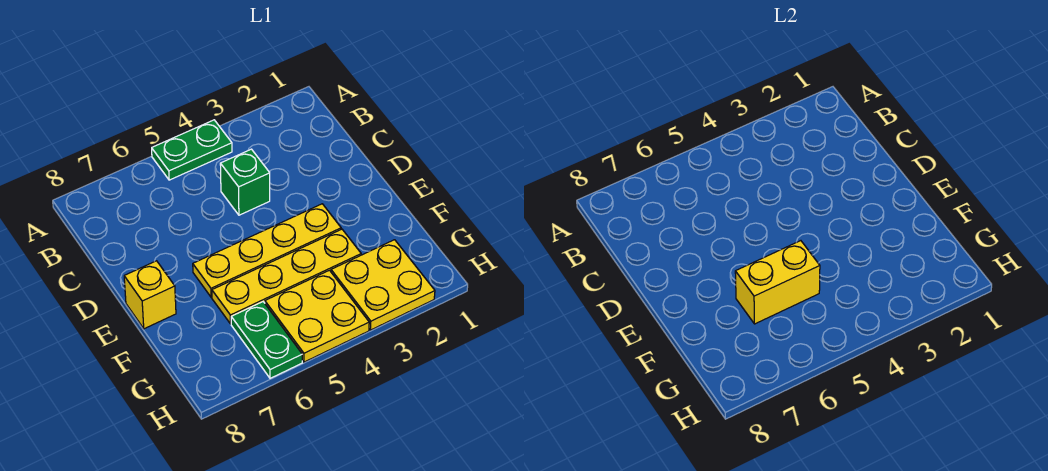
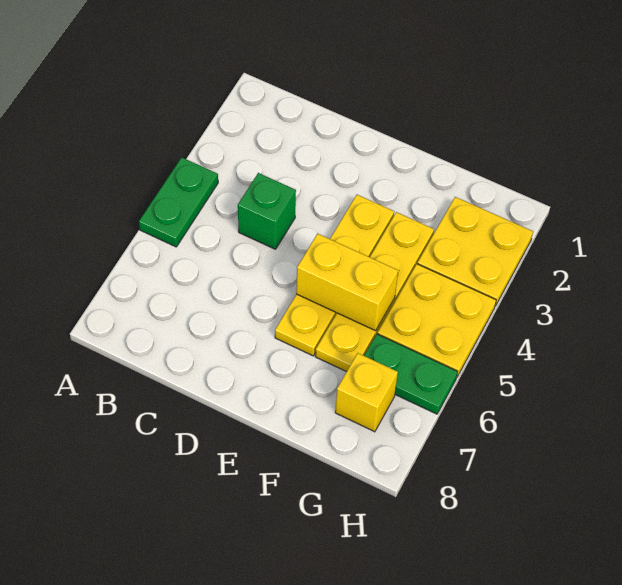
yellow 1x1 brick [124,261,176,329] -> yellow 1x1 brick moved to [335,353,398,432]
yellow 1x2 brick [735,241,820,324] -> yellow 1x2 brick turned to [296,234,398,331]

